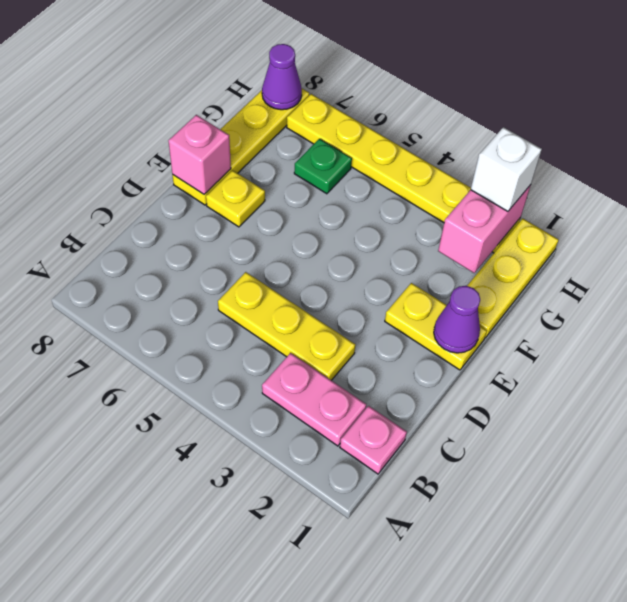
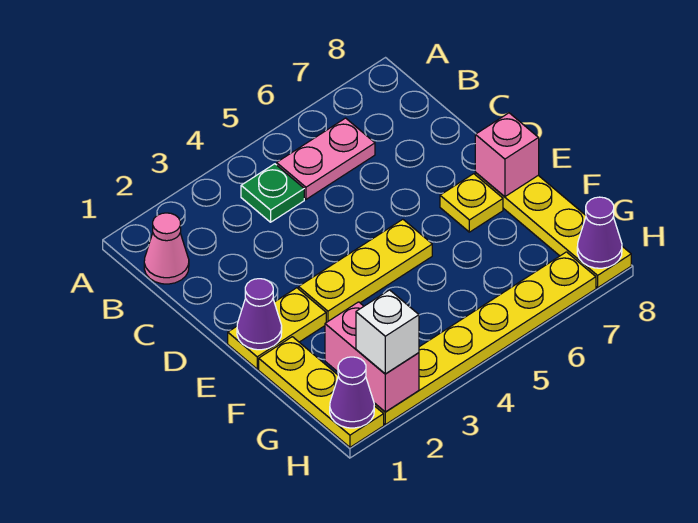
pink 1x1 plate [340,406,407,474] -> pink 1x1 cone [144,213,189,284]
pink 1x2 plate [262,353,366,446] -> pink 1x2 plate moved to [277,118,375,199]
yellow 1x3 plate [218,272,356,380] -> yellow 1x3 plate moved to [299,219,432,322]
green 1x1 plate [294,139,352,194] -> green 1x1 plate moved to [241,164,304,222]
none -> purple 1x1 cone [330,357,374,428]

